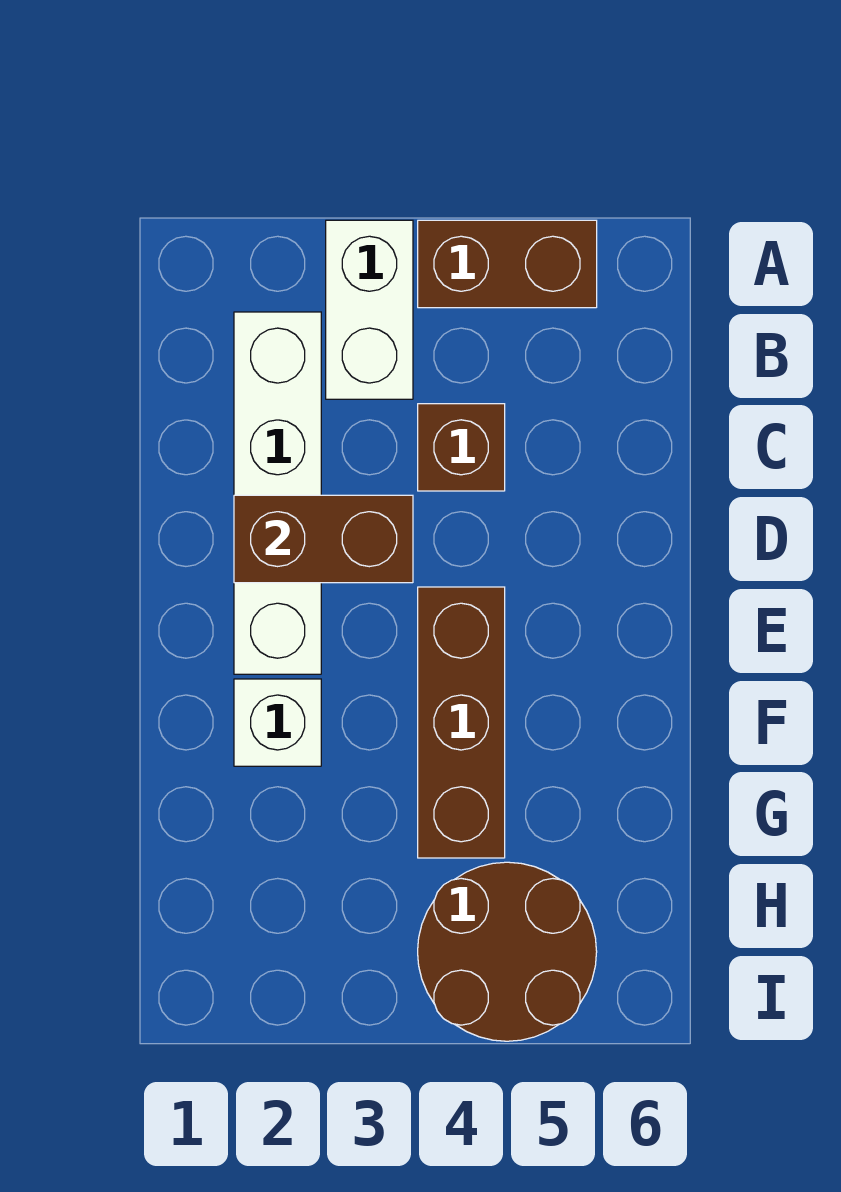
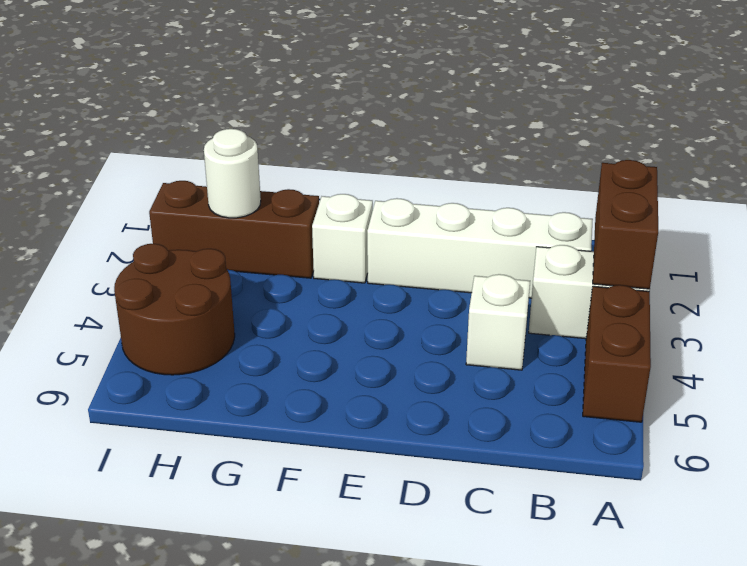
brown 1x1 brick [418,404,505,491] -> white 1x1 brick [466,274,530,370]
brown 1x2 brick [234,495,413,583] -> brown 1x2 brick moved to [593,160,658,289]
brown 1x3 brick [418,587,505,858] -> brown 1x3 brick moved to [149,181,319,278]
none -> white 1x1 round brick [204,129,261,218]

